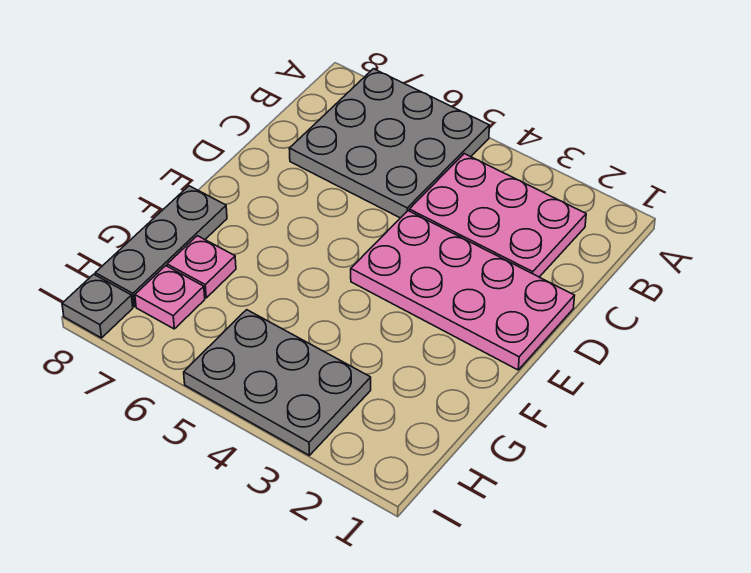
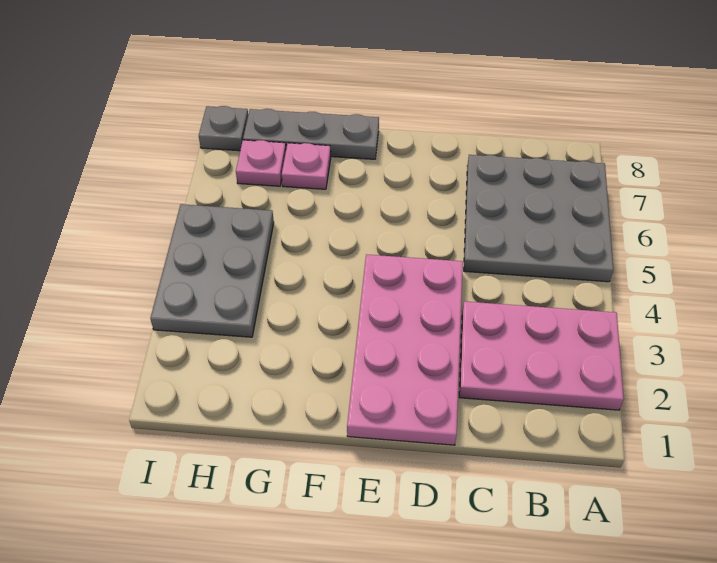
pink 2x3 plate [409,154,586,277] -> pink 2x3 plate turned to [459,301,624,410]

